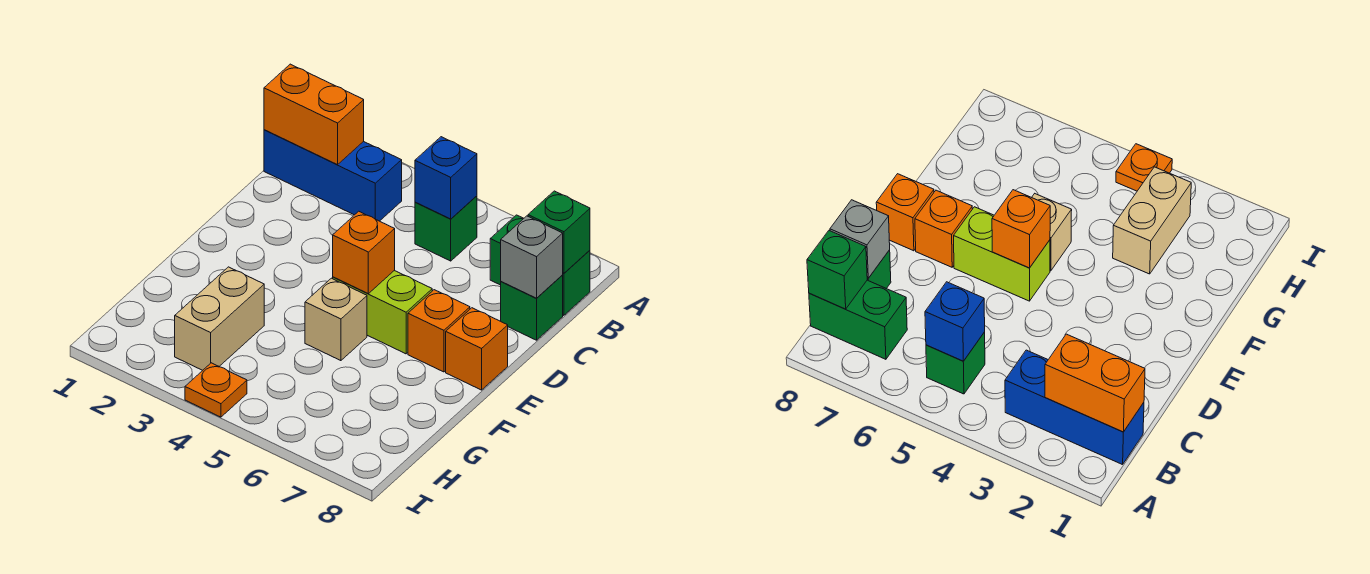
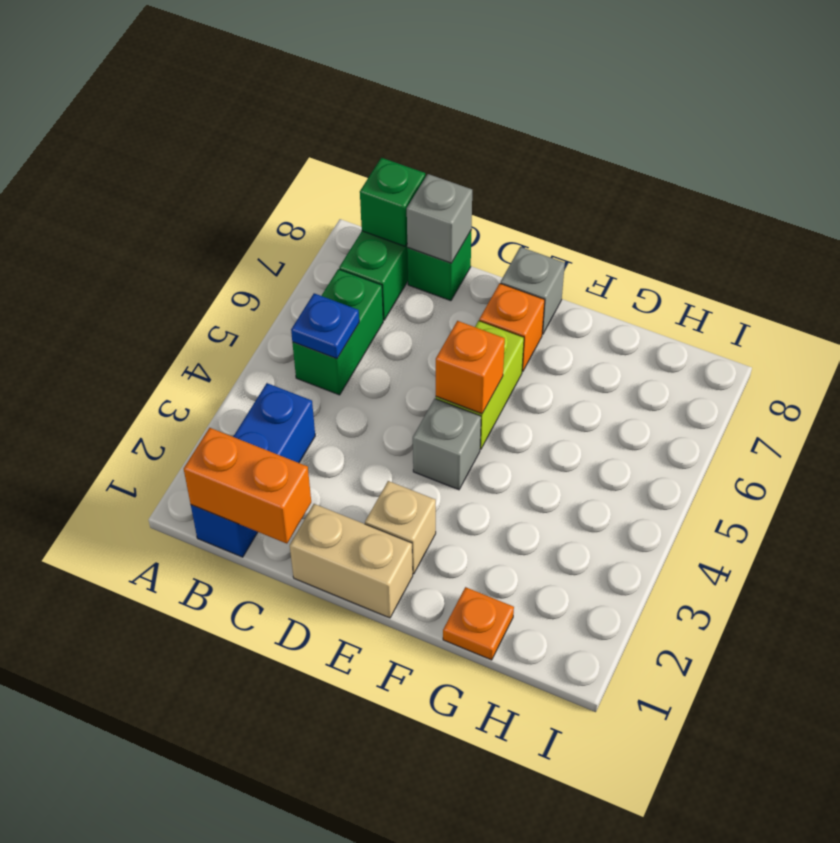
orange 1x2 brick [264,64,364,165] -> orange 1x2 brick turned to [184,428,311,544]
green 1x1 brick [415,196,477,261] -> green 1x2 brick [292,269,383,395]
blue 1x1 brick [415,137,477,219] -> blue 1x1 plate [291,293,359,359]
none -> grey 1x1 brick [413,399,481,490]
orange 1x1 brick [446,308,508,390] -> grey 1x1 brick [500,247,565,334]
tan 1x1 brick [305,278,367,361] -> tan 1x1 brick moved to [365,481,436,574]
tan 1x2 brick [175,267,264,370] -> tan 1x2 brick moved to [290,504,413,618]
orange 1x1 plate [185,363,247,417] -> orange 1x1 plate moved to [443,587,514,660]

